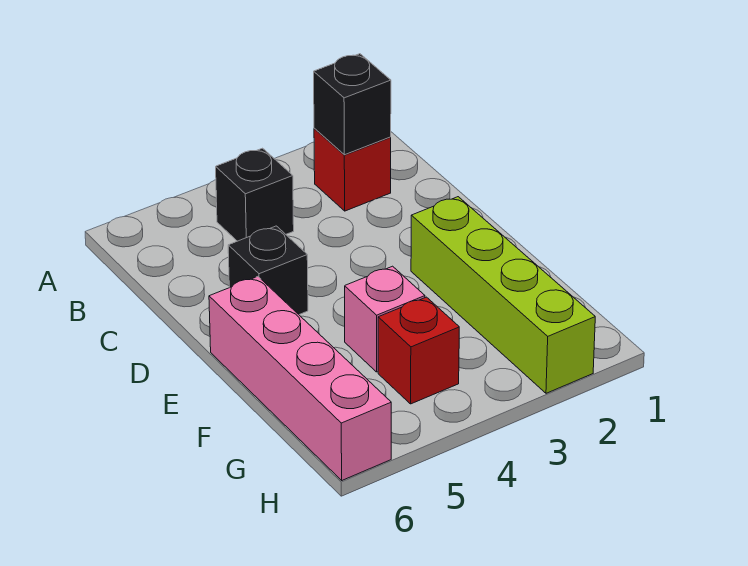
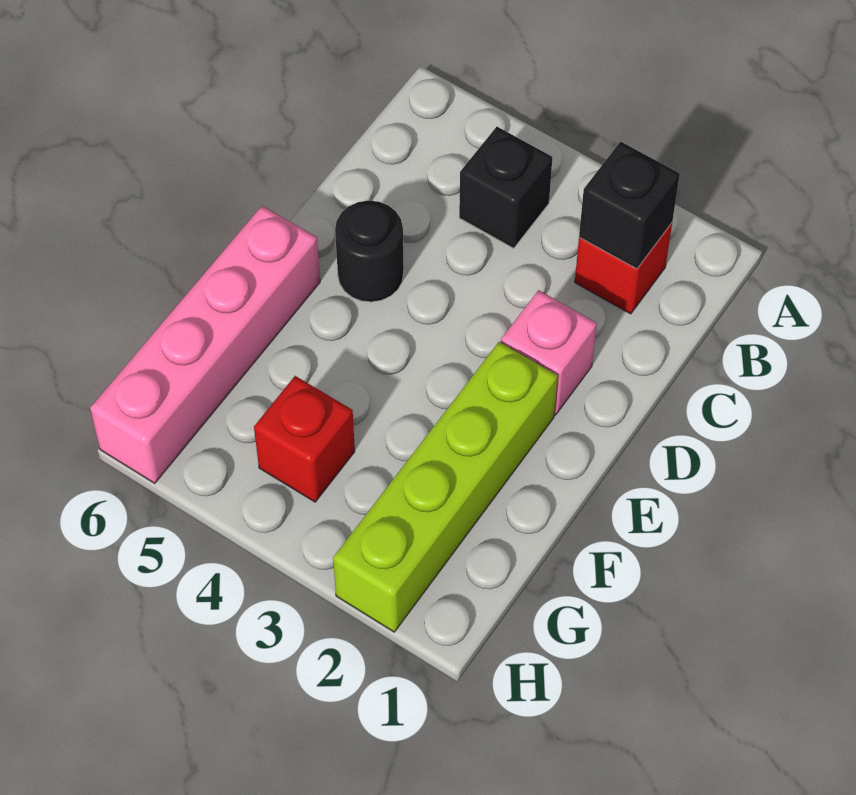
black 1x1 brick [228,226,308,315] -> black 1x1 round brick [335,201,404,302]
pink 1x1 brick [345,266,425,372] -> pink 1x1 brick moved to [501,290,597,415]

